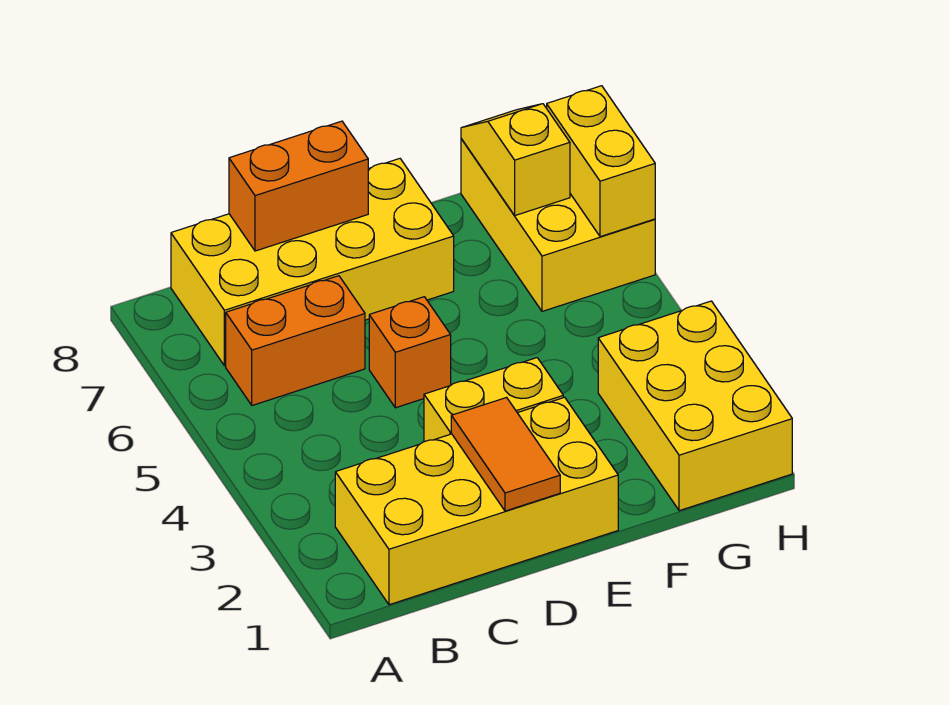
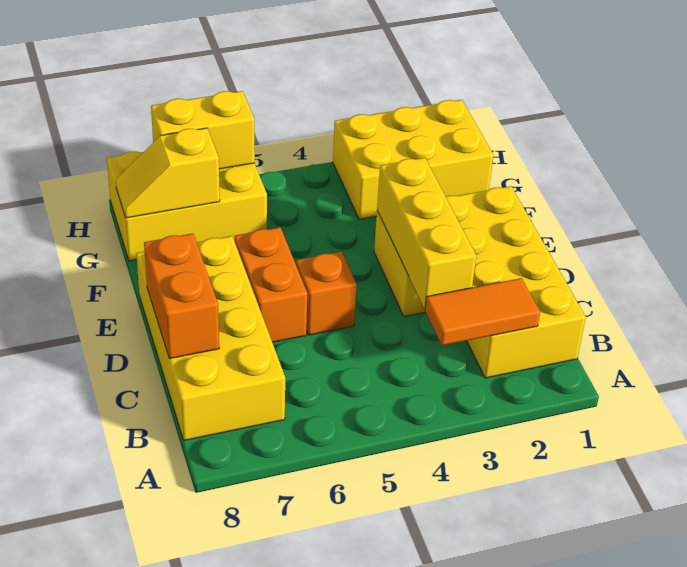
orange 1x2 brick [226,276,365,405] -> orange 1x2 brick moved to [235,227,307,342]
none -> yellow 1x3 brick [377,158,476,309]
orange 1x2 tile [451,398,560,511] -> orange 1x2 tile moved to [425,278,540,345]

